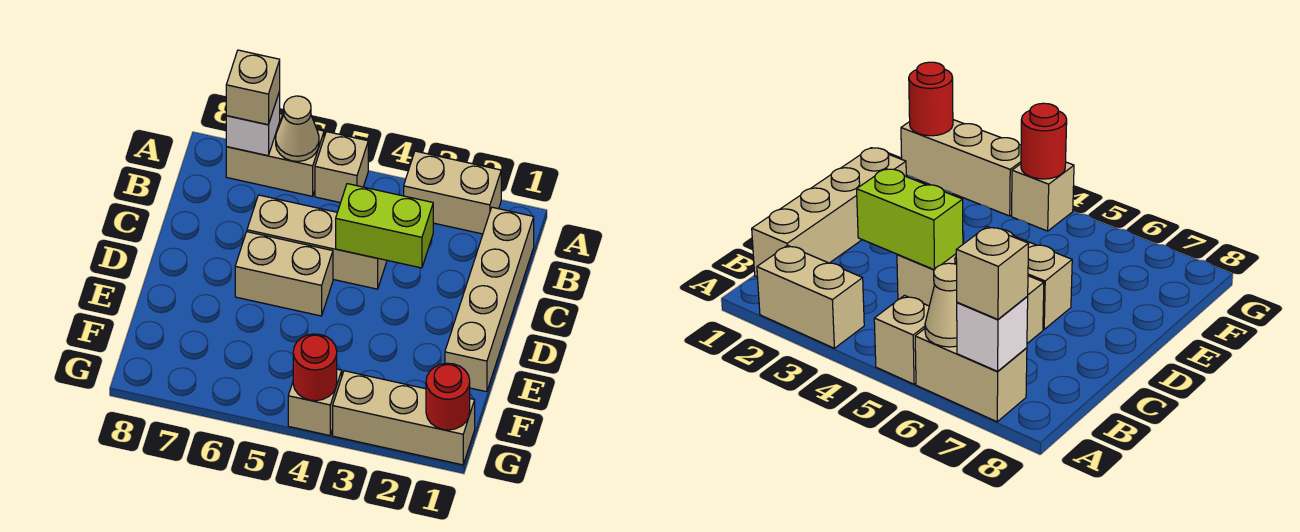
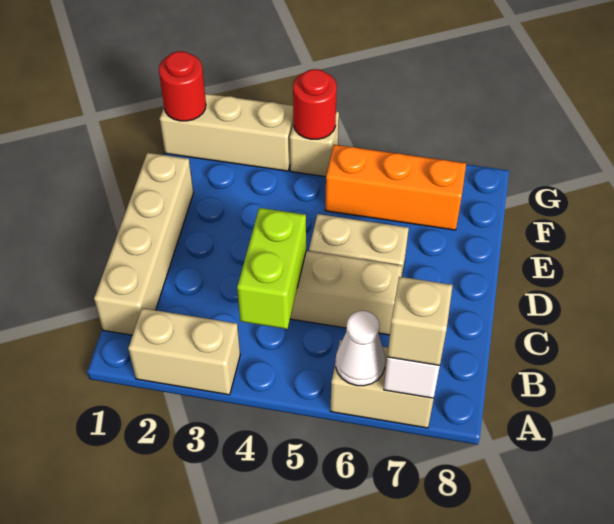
tan 1x1 brick [315,132,368,203] -> none
tan 1x1 cone [276,96,319,161] -> white 1x1 cone [336,311,385,386]
lime 1x2 brick [336,184,433,268] -> lime 1x2 brick turned to [237,208,306,329]
none -> orange 1x3 brick [325,145,466,230]

